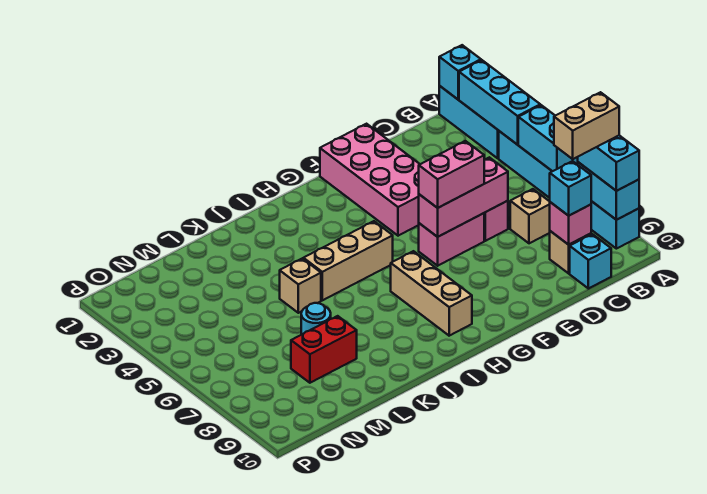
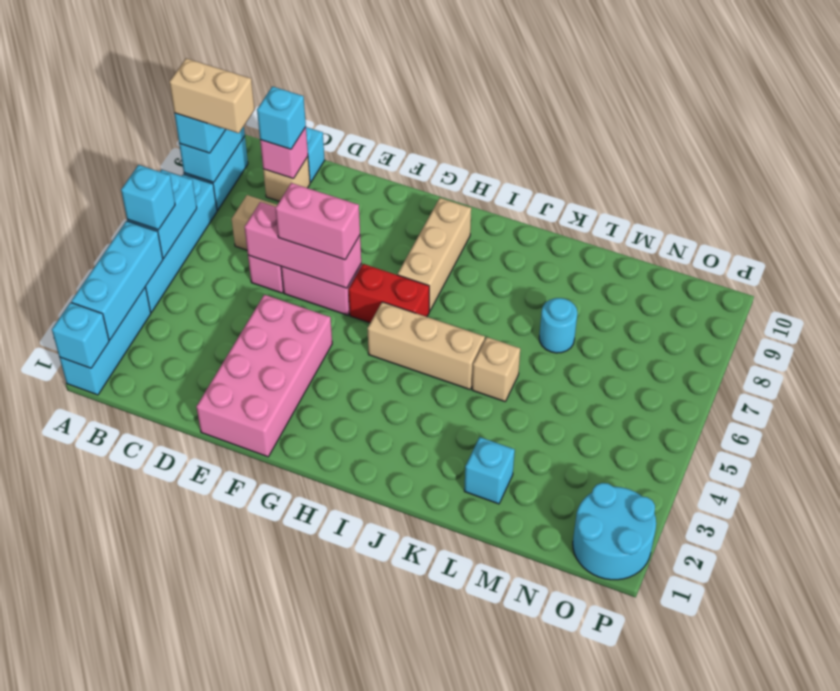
none -> cyan 1x1 brick [121,165,175,230]
none -> cyan 1x1 brick [464,437,515,504]
red 1x2 brick [291,316,357,383] -> red 1x2 brick moved to [349,264,429,323]
none -> cyan 2x2 round brick [573,483,656,580]

